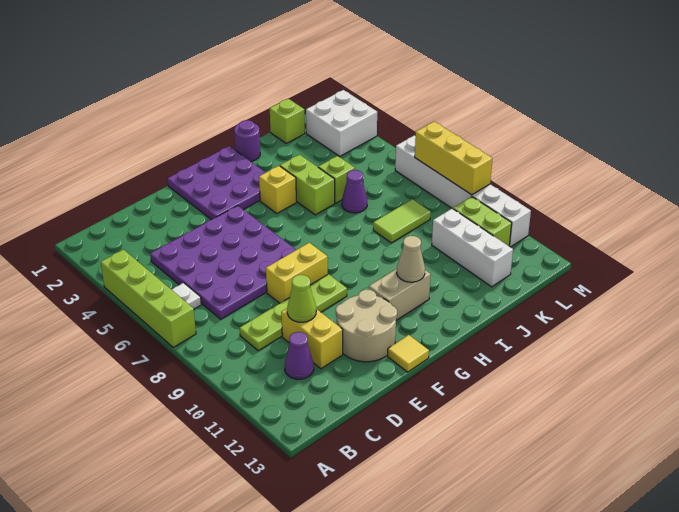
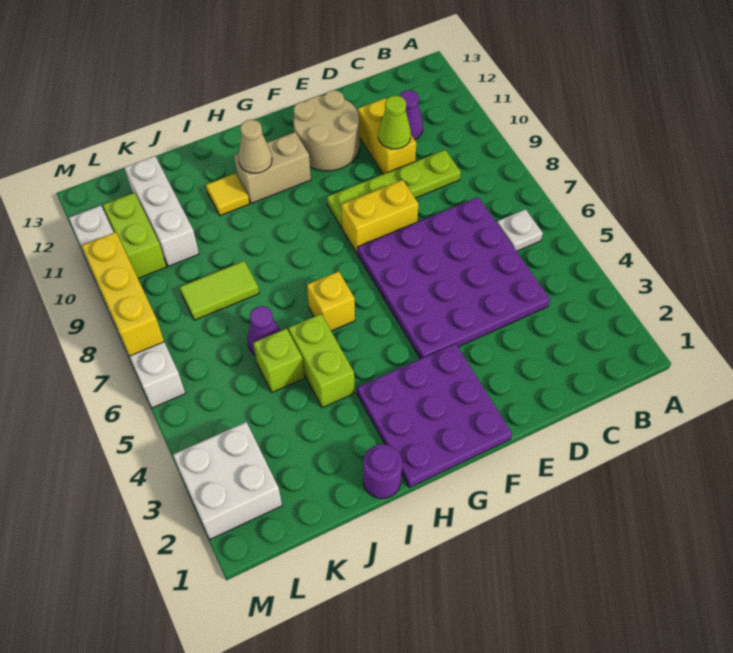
lime 1x4 brick [101,250,196,347] -> none
yellow 1x1 tile [388,335,429,372] -> yellow 1x1 tile moved to [206,174,249,216]
yellow 1x1 brick [259,166,296,213] -> yellow 1x1 brick moved to [307,271,355,331]
lime 1x1 brick [270,99,305,143] -> none

